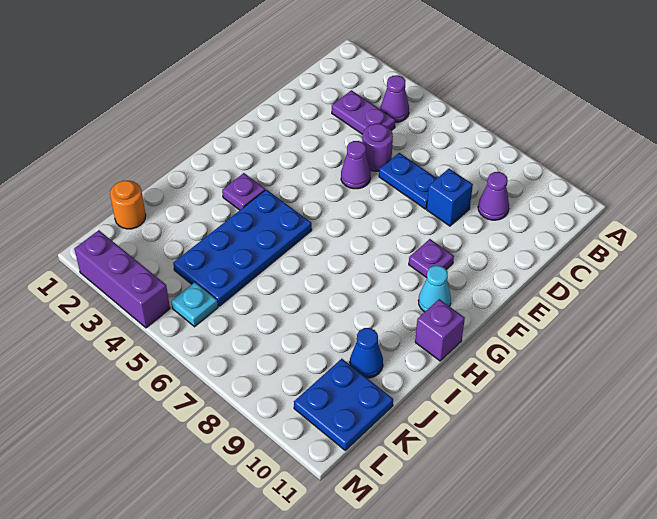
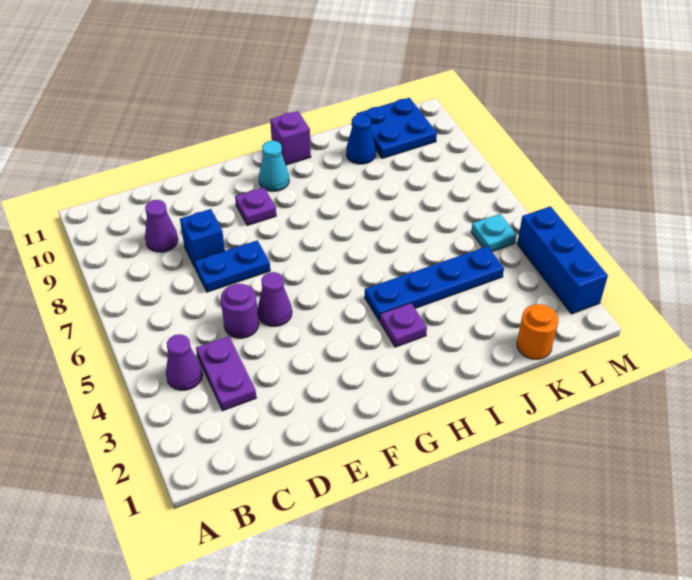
blue 1x2 plate [379,153,437,209] -> blue 1x2 plate turned to [194,240,270,292]
blue 2x4 plate [173,190,312,306] -> blue 1x4 plate [365,246,504,321]
purple 1x3 brick [74,230,170,328] -> blue 1x3 brick [517,206,608,314]

